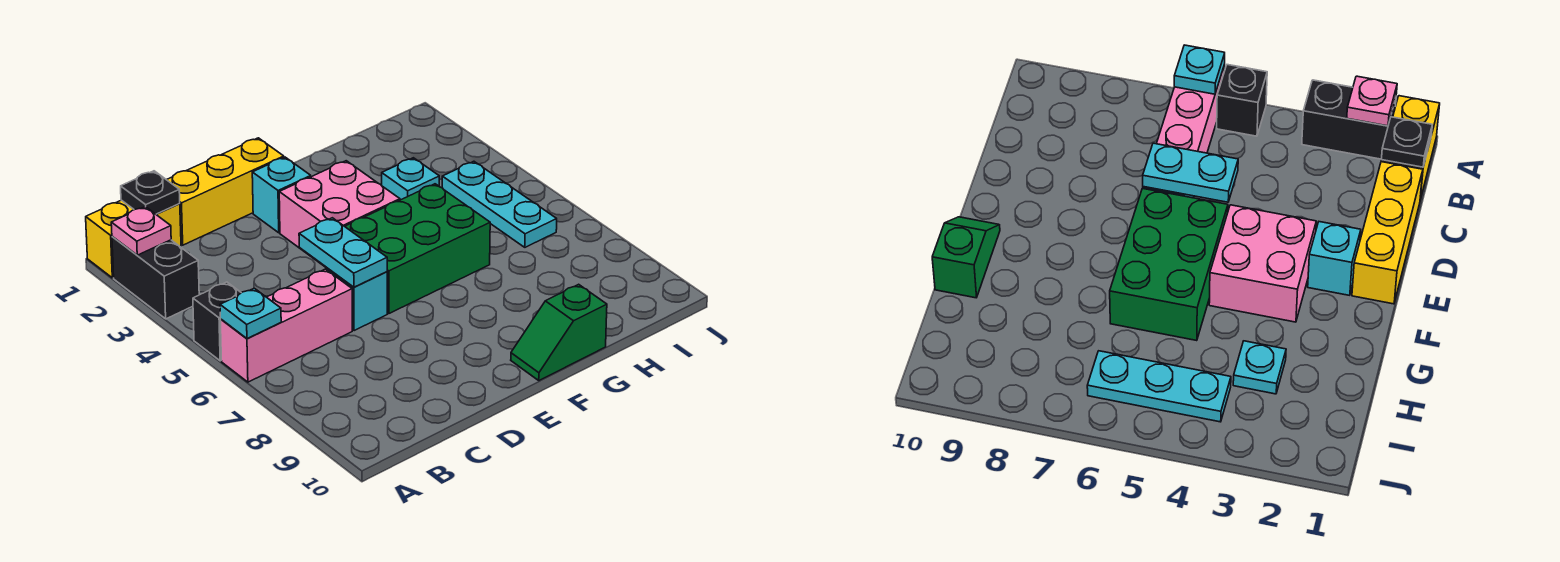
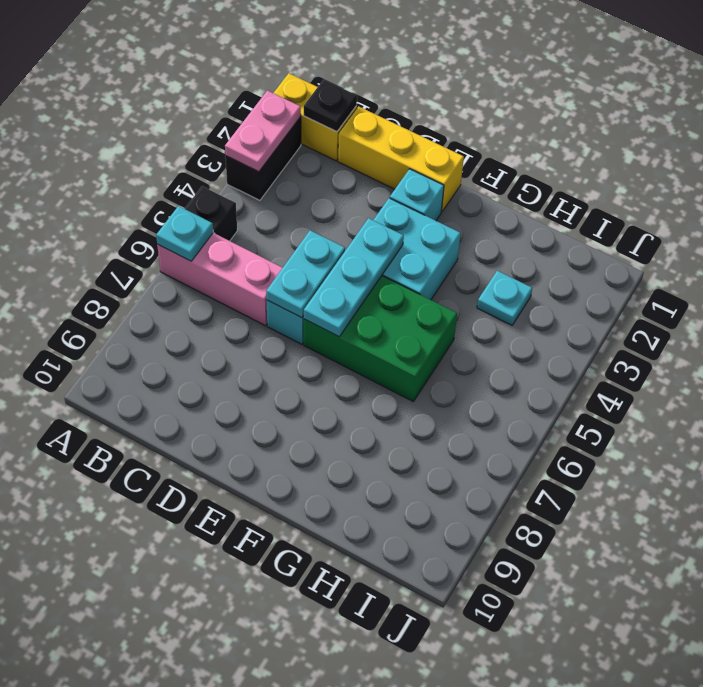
pink 1x1 plate [111,207,171,255] -> pink 1x2 plate [225,91,301,172]
pink 2x2 brick [279,161,400,268] -> cyan 2x2 brick [374,198,461,300]
green 1x2 slope [511,284,607,380] -> none
cyan 1x3 plate [442,161,557,247] -> cyan 1x3 plate moved to [304,218,404,337]

